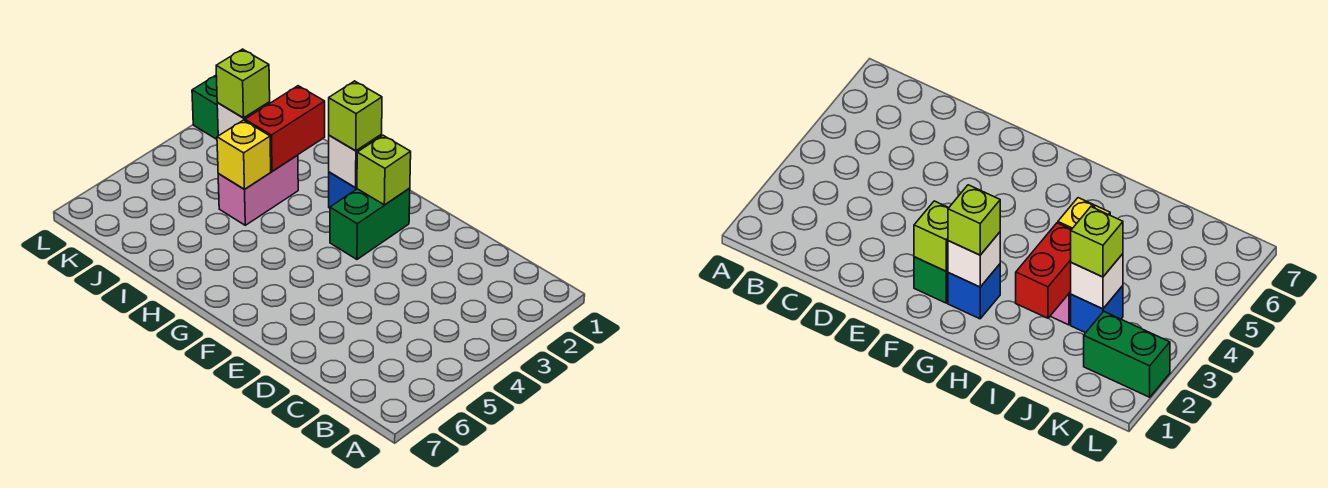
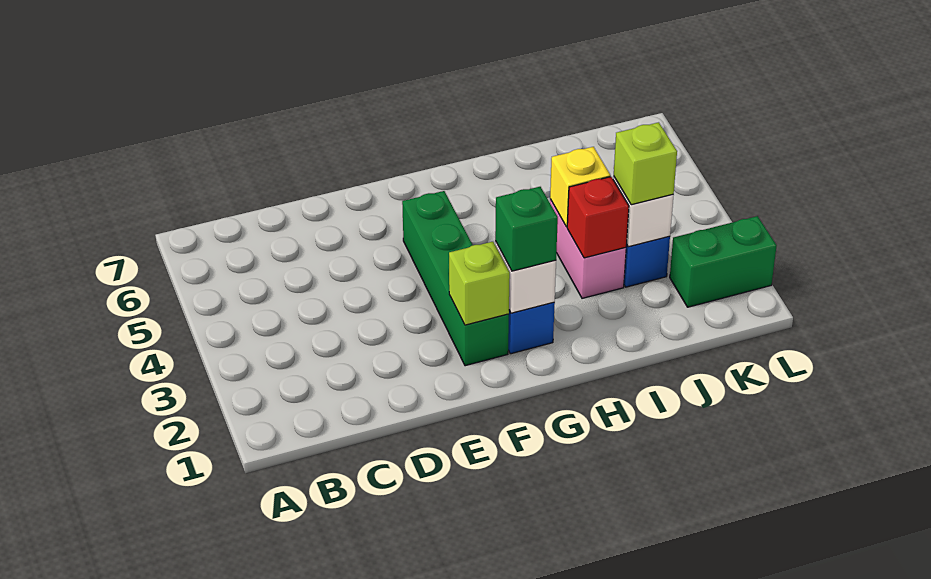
green 1x2 brick [330,188,410,259] -> green 1x4 brick [402,191,509,366]
lime 1x1 brick [329,81,382,151] -> green 1x1 brick [495,187,558,271]
red 1x2 brick [245,86,325,171] -> red 1x1 brick [567,177,629,258]

